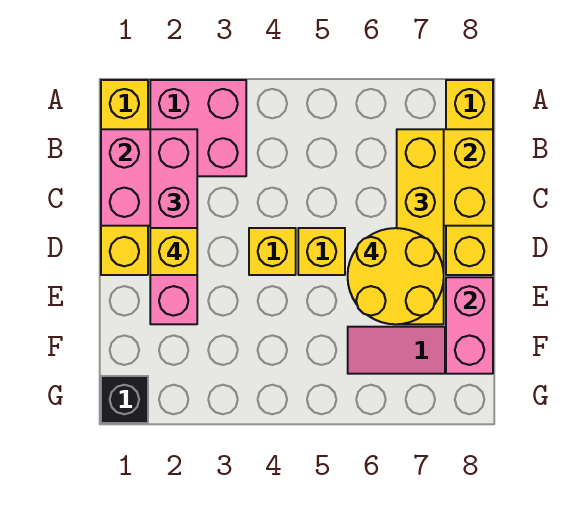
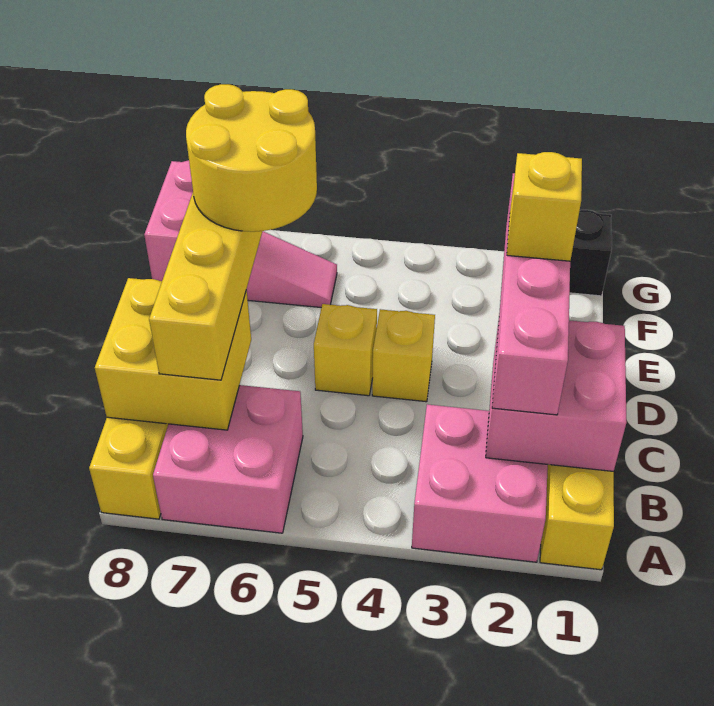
none -> pink 2x2 brick [153,385,303,533]

